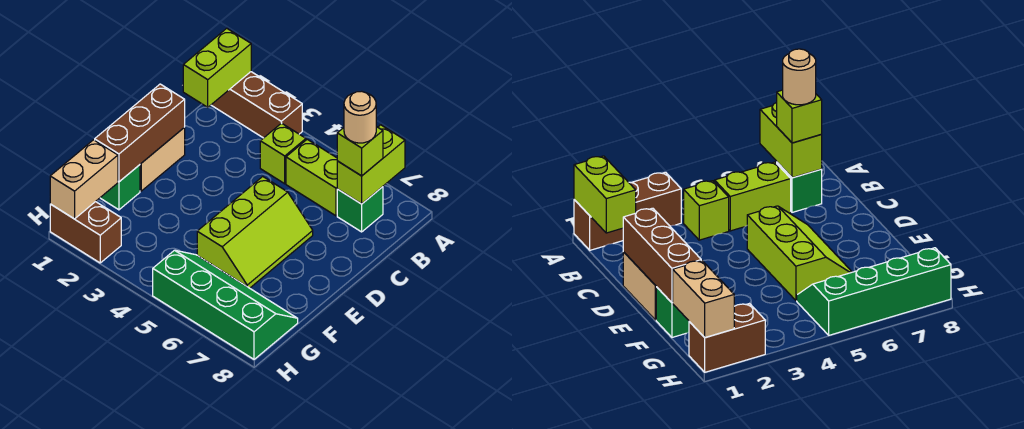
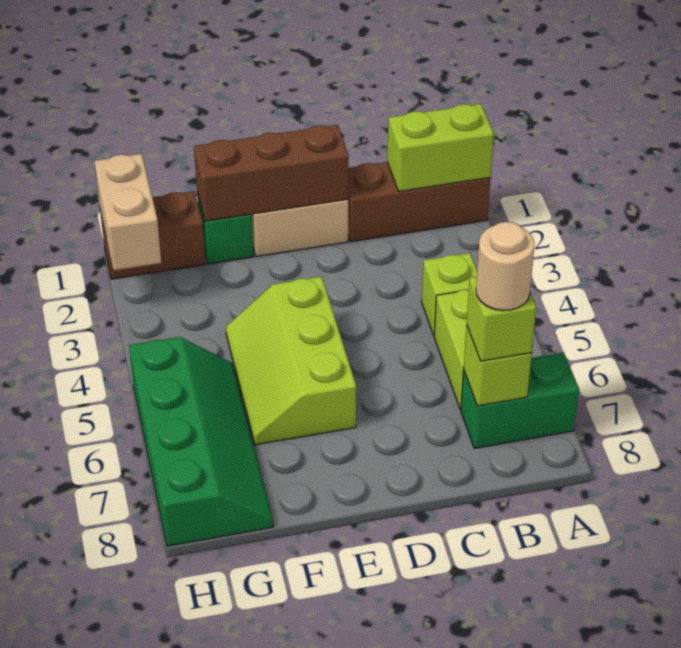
brown 1x3 brick [212,72,302,138] -> brown 1x3 brick turned to [348,162,491,242]
lime 1x2 brick [337,125,405,204] -> lime 1x1 brick [464,326,532,406]
green 1x1 brick [337,187,383,232] -> green 1x2 brick [461,353,579,448]
lime 2x3 slope [197,177,313,288] -> lime 2x3 slope turned to [226,276,356,445]
tan 1x2 brick [50,140,118,219] -> tan 1x2 brick turned to [94,154,161,270]
brown 1x2 brick [50,202,121,263] -> brown 1x2 brick turned to [100,191,206,279]

